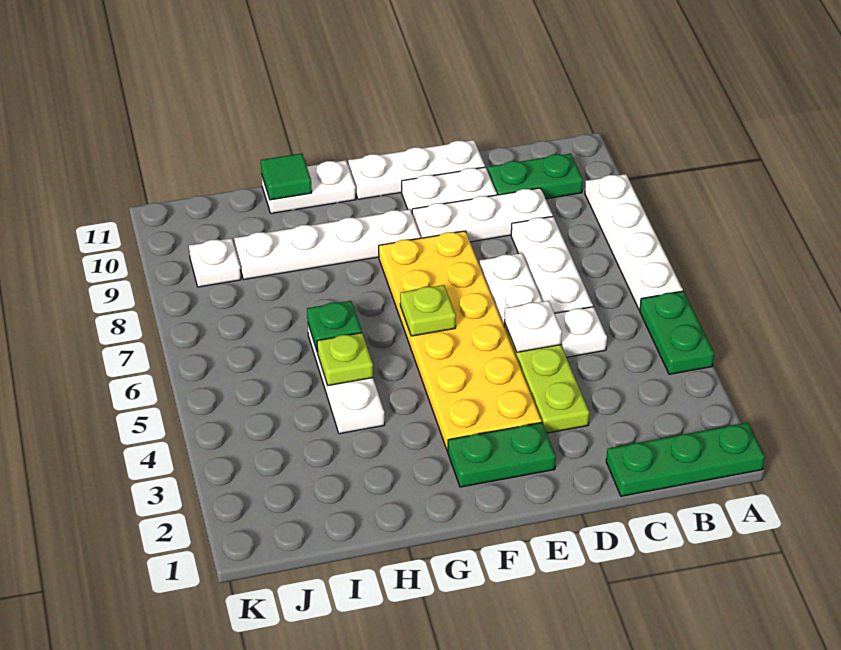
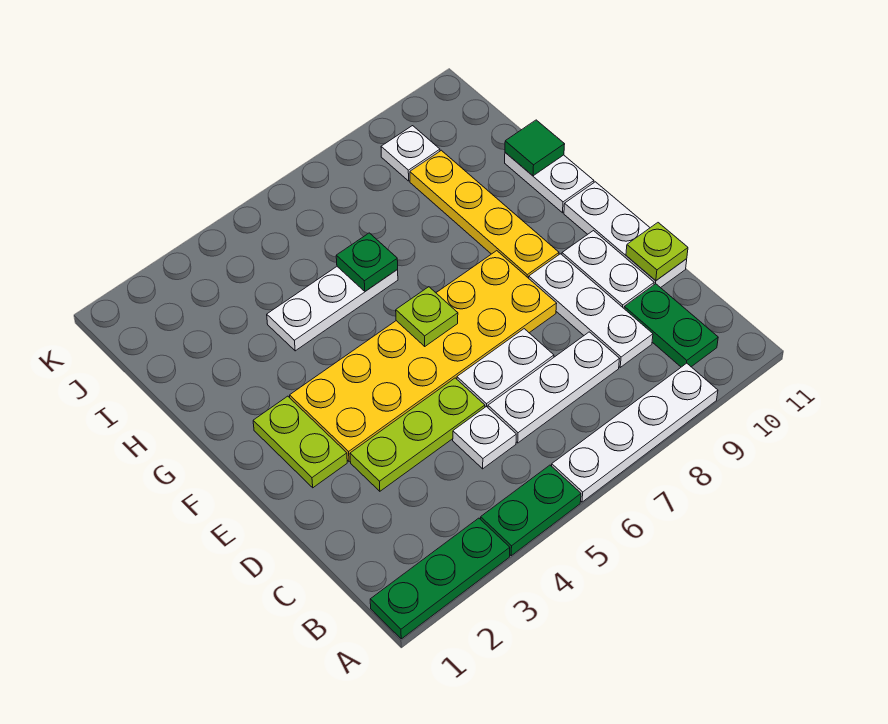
green 1x3 plate [606,423,765,496] -> green 1x3 plate turned to [370,518,510,639]
white 1x1 plate [505,301,562,352] -> none
green 1x2 plate [448,423,556,487] -> lime 1x2 plate [253,396,347,488]
white 1x4 plate [234,209,421,279] -> yellow 1x4 plate [410,150,559,278]
lime 1x1 plate [317,333,373,386] -> lime 1x1 plate moved to [626,223,688,281]

